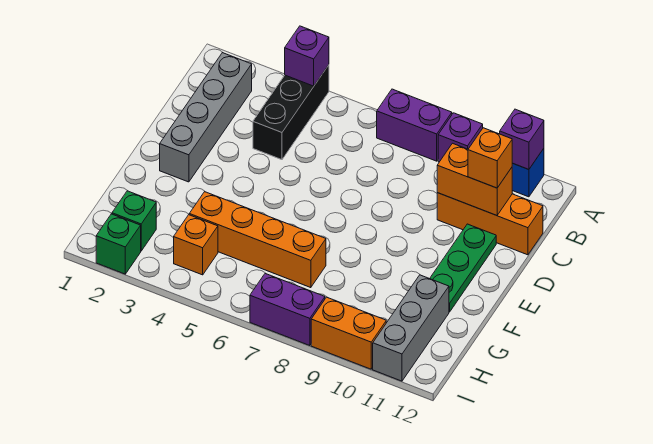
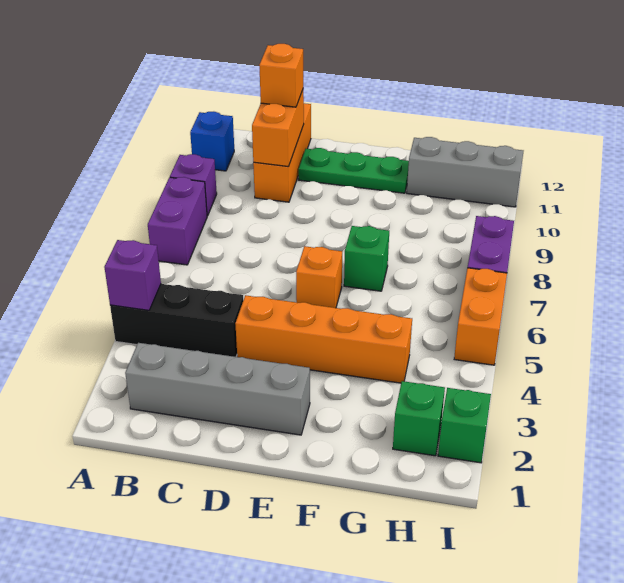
purple 1x1 brick [500,109,544,169] -> none
none -> green 1x1 brick [344,226,389,291]
orange 1x4 brick [189,192,326,288] -> orange 1x4 brick turned to [235,295,412,383]
orange 1x1 brick [174,215,218,275] -> orange 1x1 brick moved to [296,246,342,308]
orange 1x2 brick [311,297,386,369] -> orange 1x2 brick moved to [454,268,507,365]

